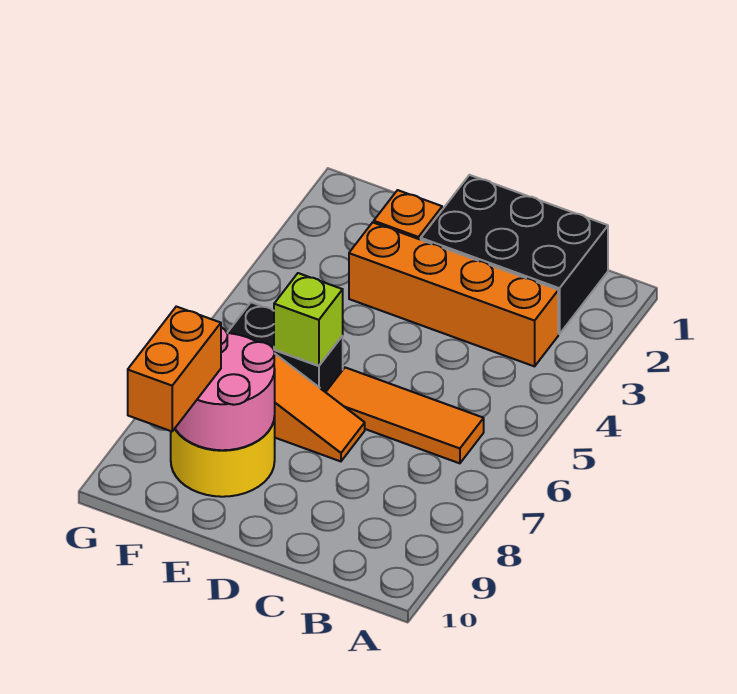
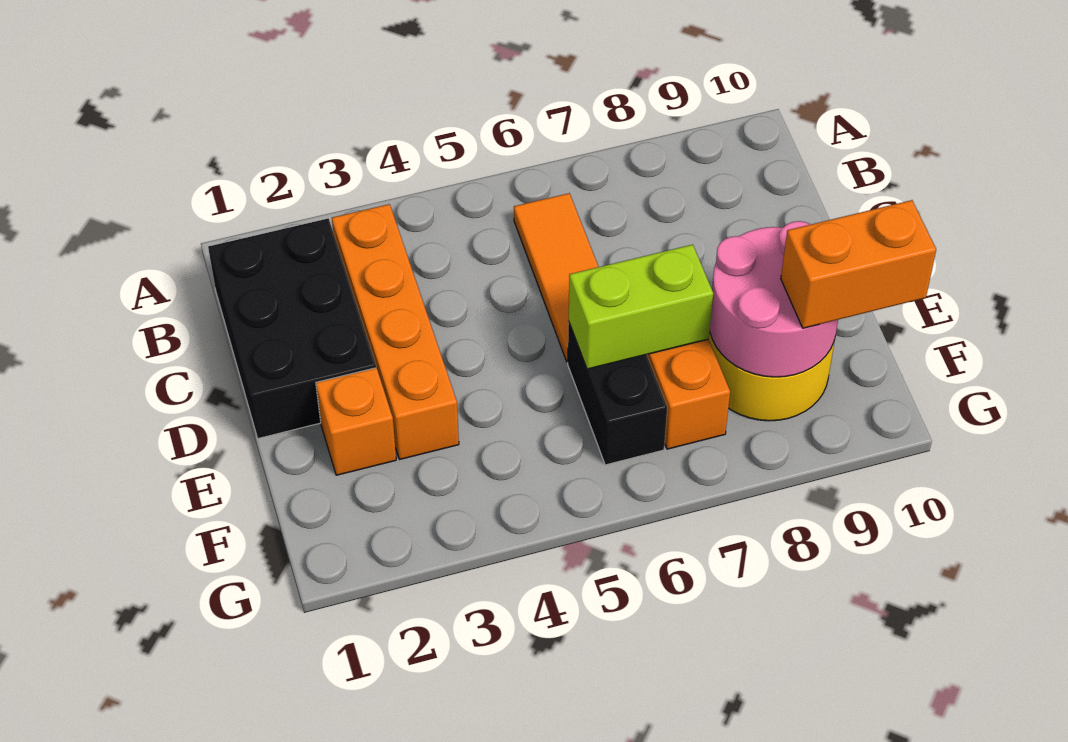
lime 1x1 brick [274,273,343,366] -> lime 1x2 brick [569,245,713,369]

